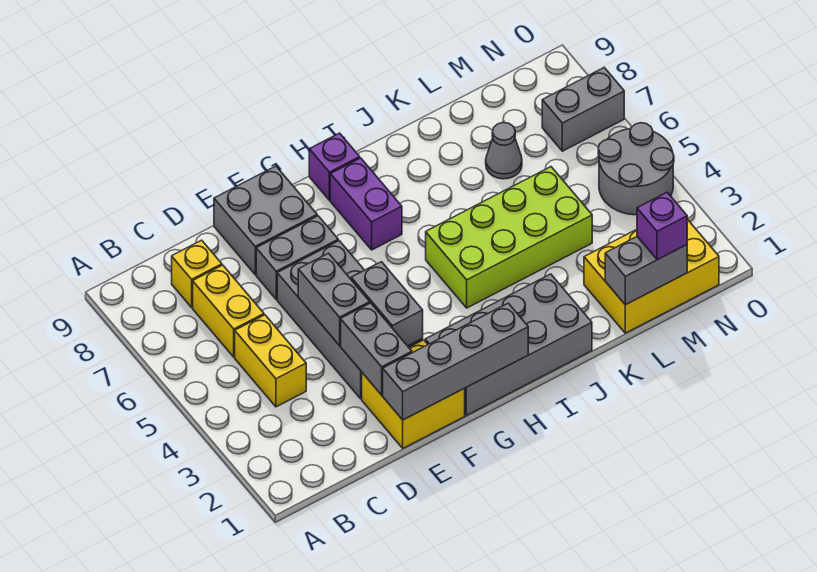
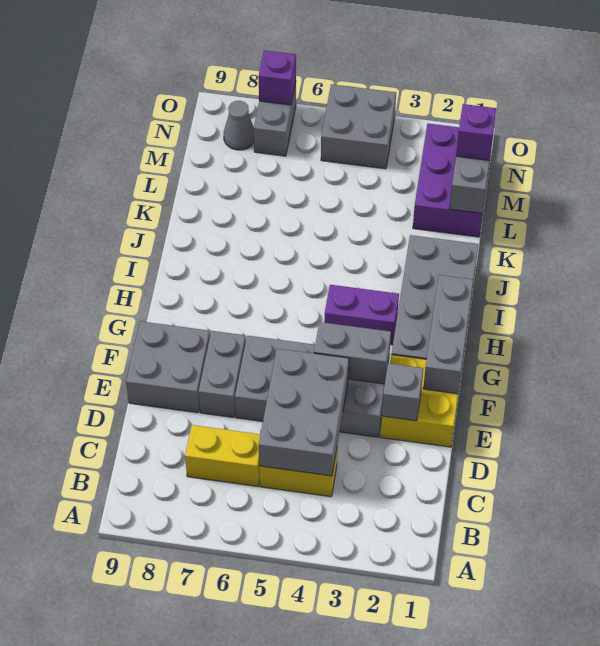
yellow 1x1 brick [172,240,222,307] -> none
grey 1x4 brick [383,303,528,420] -> grey 1x3 brick [423,275,474,394]
grey 1x2 brick [341,303,412,395] -> grey 1x1 brick [382,363,423,421]
grey 1x2 brick [298,253,370,346] -> grey 2x3 brick [259,349,349,476]
purple 1x2 brick [330,158,402,250] -> purple 1x2 brick moved to [324,285,399,345]
purple 1x1 brick [309,133,360,200] -> purple 1x1 brick moved to [259,50,296,105]
lime 2x4 brick [426,167,592,308] -> none
yellow 2x3 brick [584,219,719,333] -> purple 2x3 brick [413,124,493,237]
grey 1x1 cone [486,123,522,179] -> grey 1x1 cone moved to [224,101,254,150]
grey 2x2 round brick [598,123,674,215] -> grey 2x2 brick [321,84,396,169]

